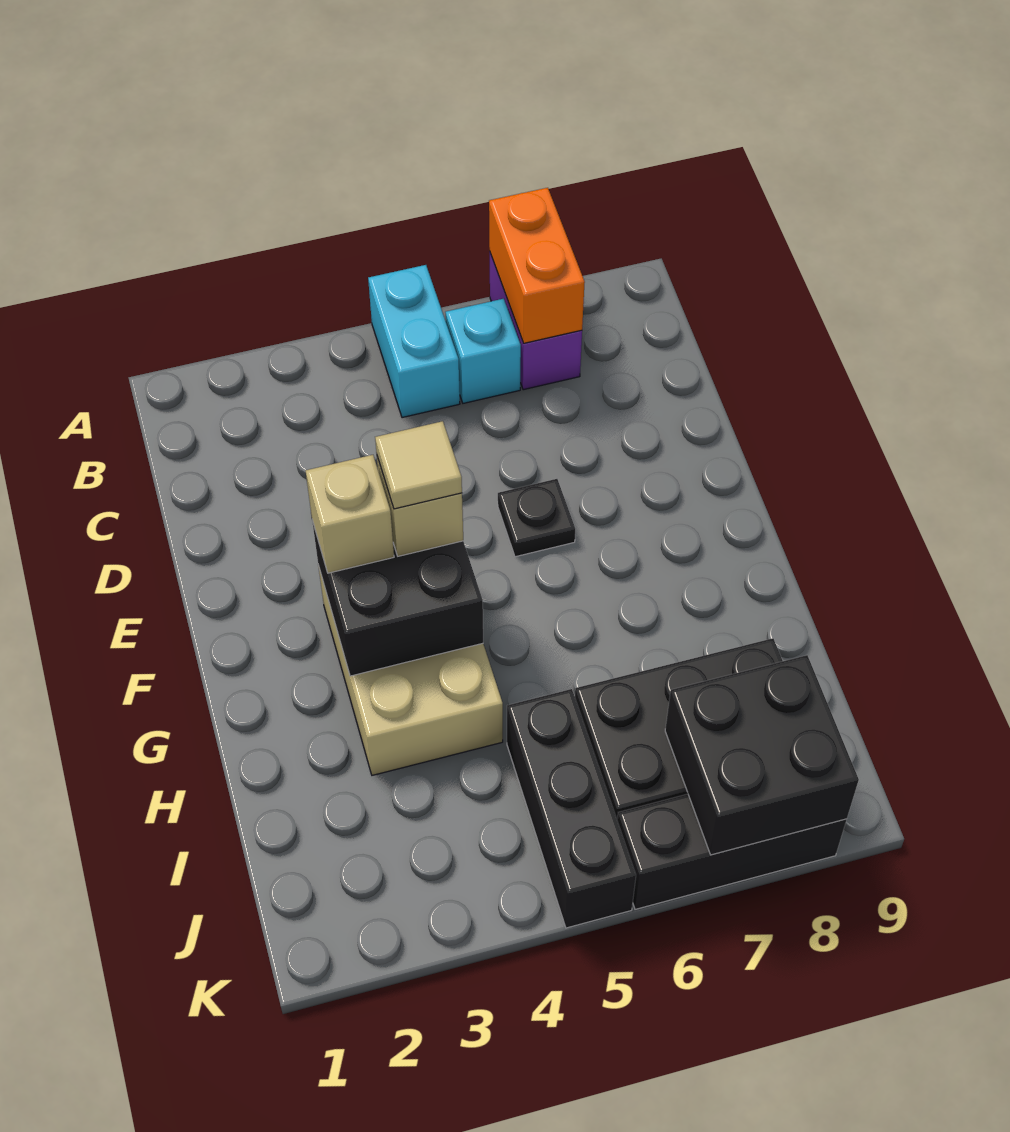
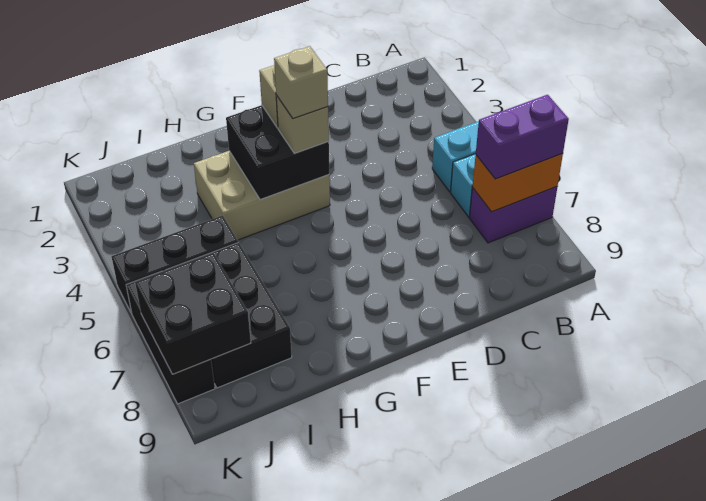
none -> purple 1x2 brick [476,95,569,179]
black 1x1 plate [498,479,575,557] -> none
tan 1x1 tile [375,421,462,509] -> tan 1x1 brick [274,46,328,119]

